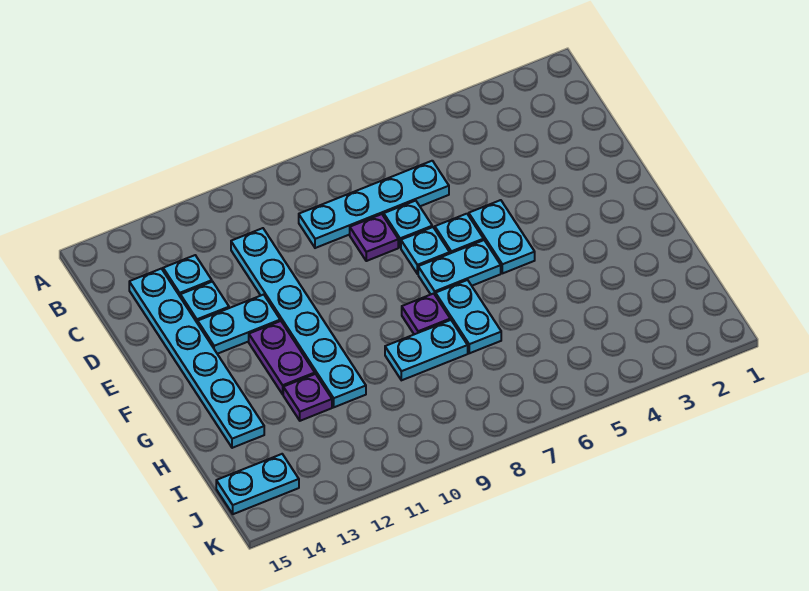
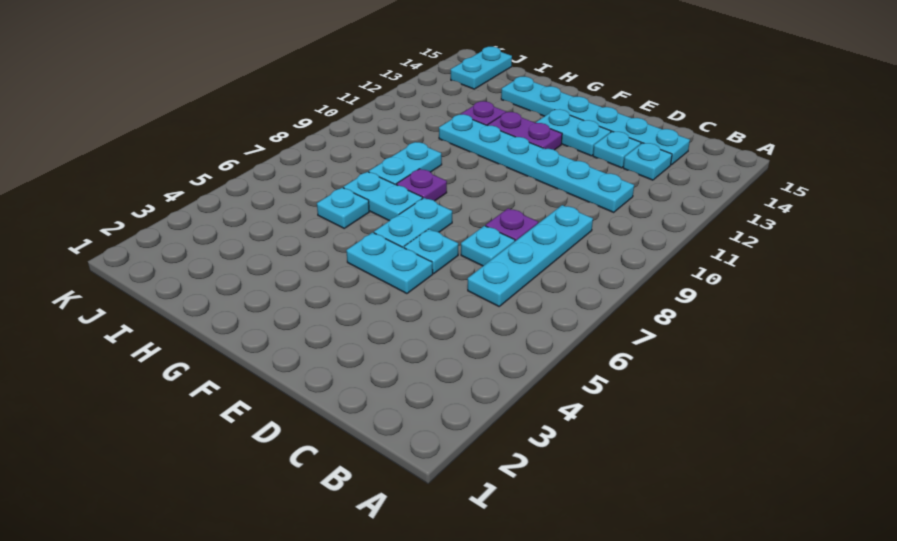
cyan 1x1 plate [401,227,450,274] -> cyan 1x1 plate moved to [317,188,369,228]
cyan 1x2 plate [198,295,280,354] -> cyan 1x2 plate turned to [536,109,611,156]

